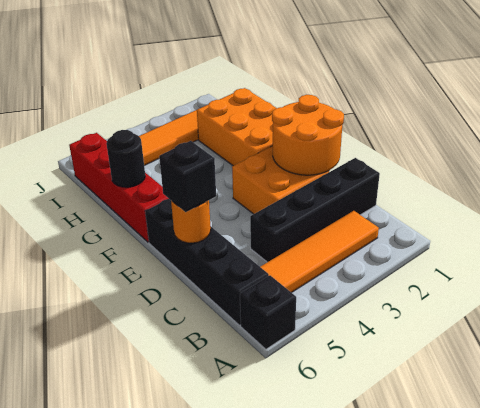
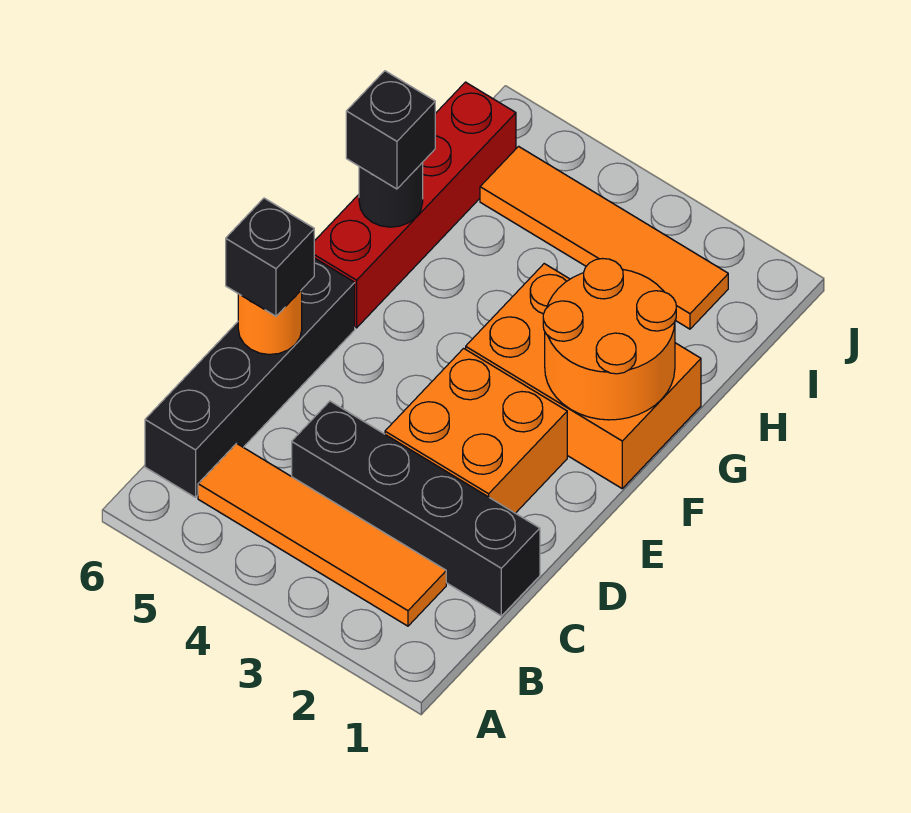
black 1x1 brick [240,275,296,349] -> black 1x1 brick moved to [346,71,435,189]
orange 2x2 round brick [272,95,344,175] -> orange 2x2 round brick moved to [543,259,676,420]
orange 2x3 brick [197,88,276,166] -> orange 2x3 brick turned to [466,264,701,488]

